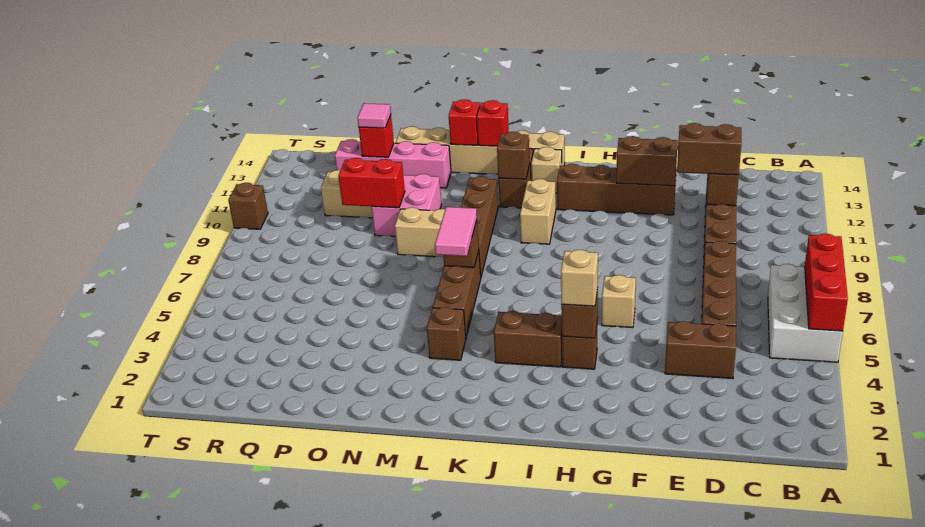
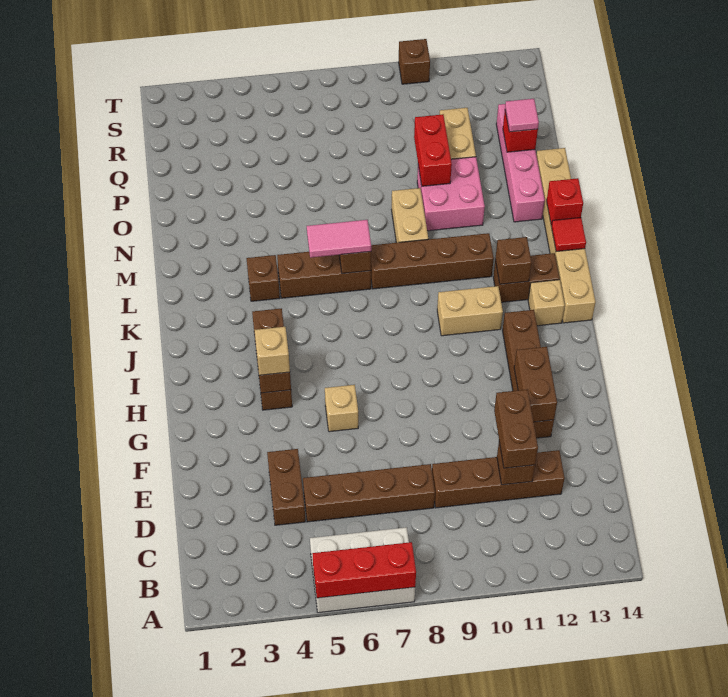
red 1x1 brick [477,100,509,146] -> red 1x1 tile [551,218,586,251]

